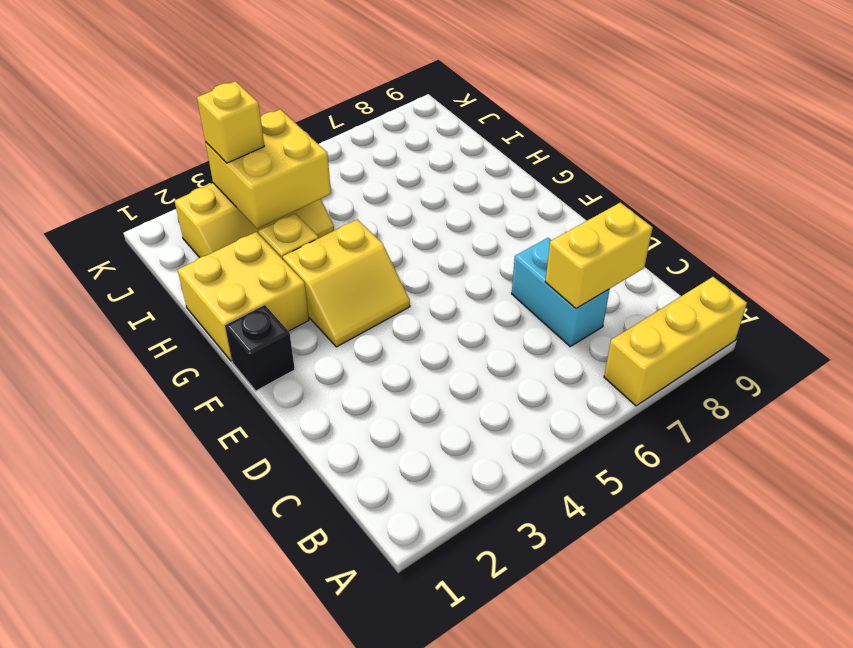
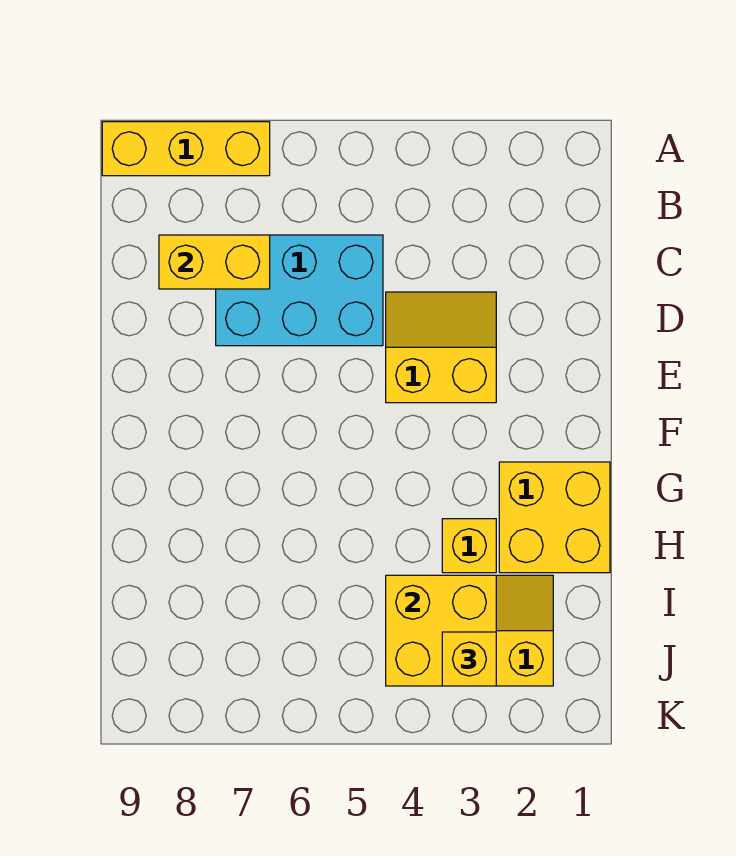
cyan 1x2 brick [512,238,610,346] -> cyan 2x3 brick [216,235,383,346]
black 1x1 brick [225,305,295,391] -> none
yellow 2x2 slope [283,219,410,347] -> yellow 2x2 slope moved to [386,292,496,403]

